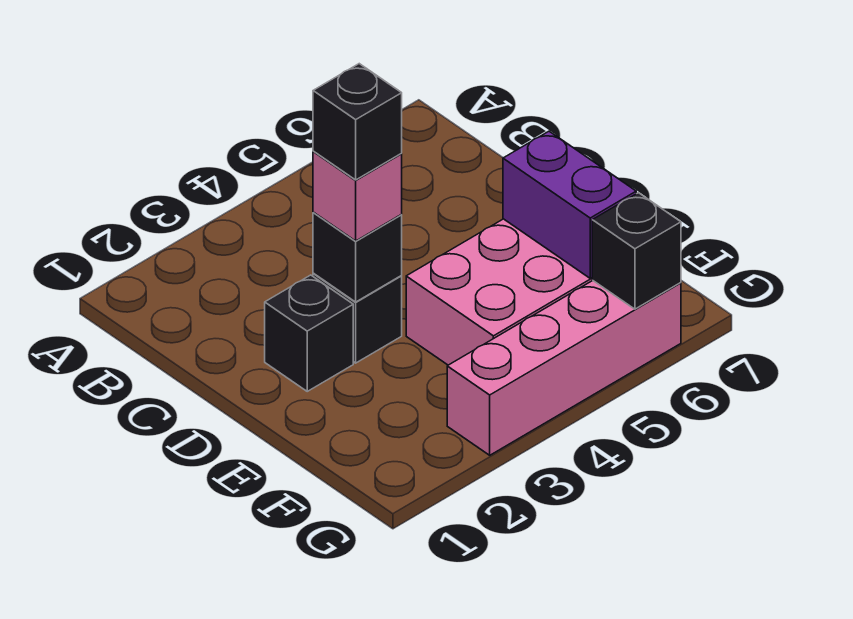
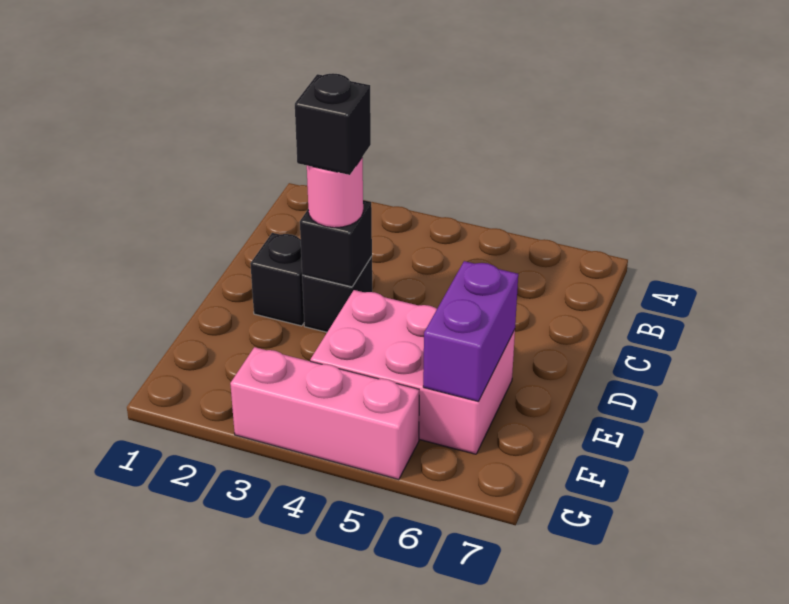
pink 1x1 brick [313,151,402,241] -> pink 1x1 round brick [307,158,363,228]
pink 1x4 brick [447,281,681,455] -> pink 1x3 brick [230,347,419,480]
black 1x1 brick [592,193,681,309] -> none

